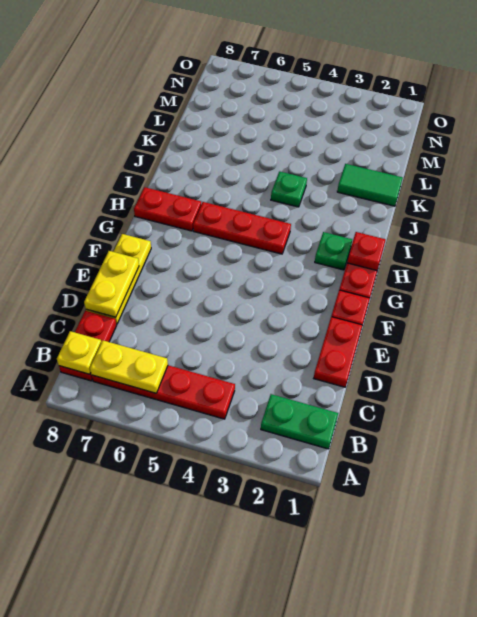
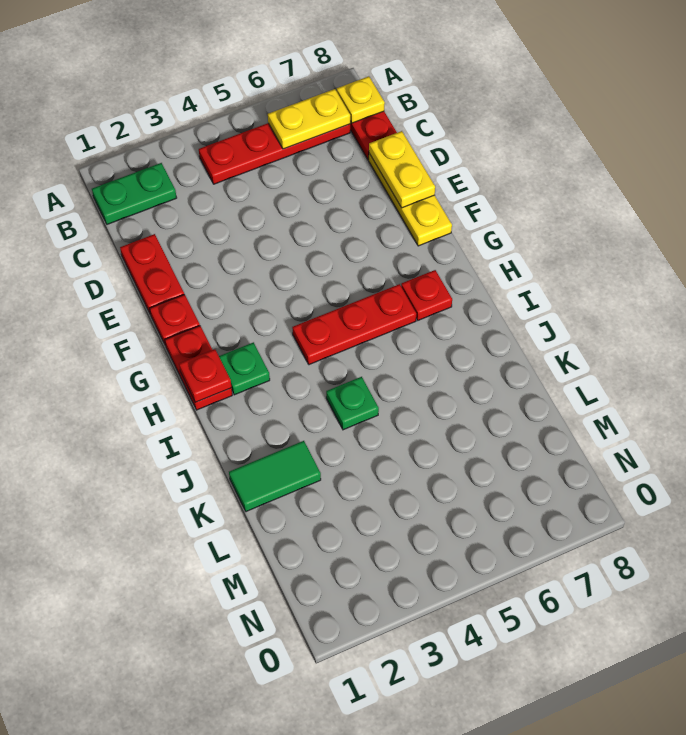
red 1x2 plate [134,187,201,231] -> red 1x1 plate [401,270,452,320]

